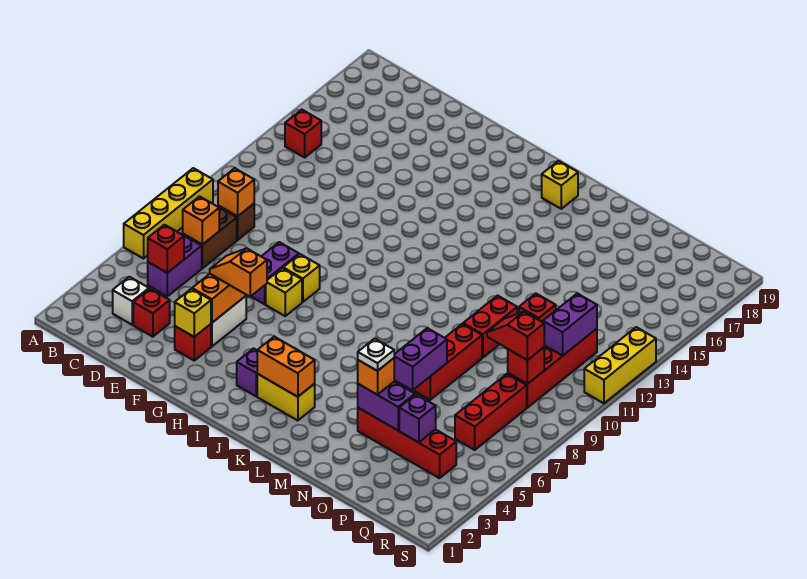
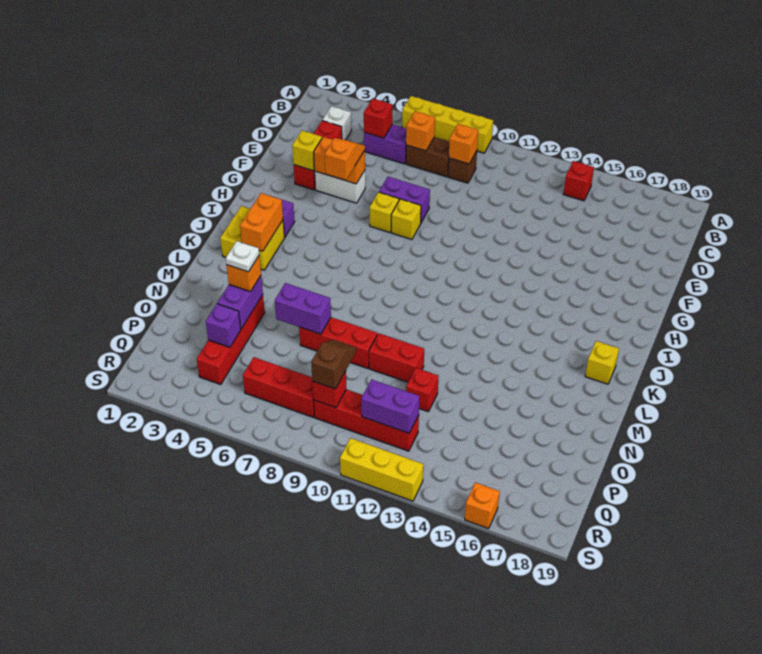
yellow 1x2 brick [257,374,315,421] -> yellow 2x2 brick [220,206,285,270]
red 1x2 slope [487,312,544,360] -> brown 1x2 slope [311,340,357,389]
none -> orange 1x1 brick [465,483,500,529]

